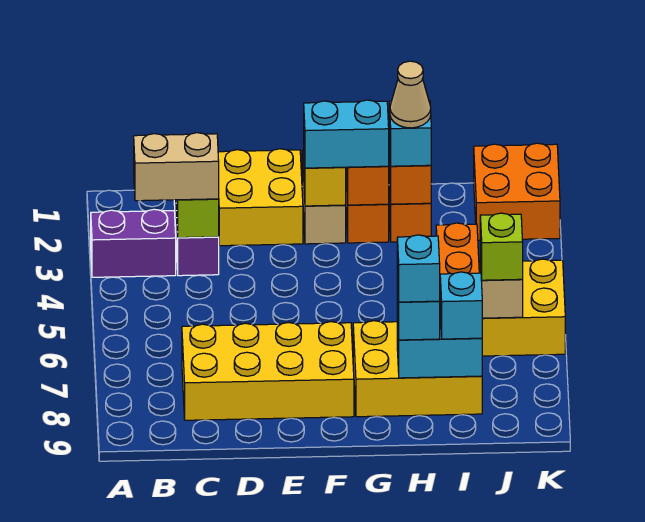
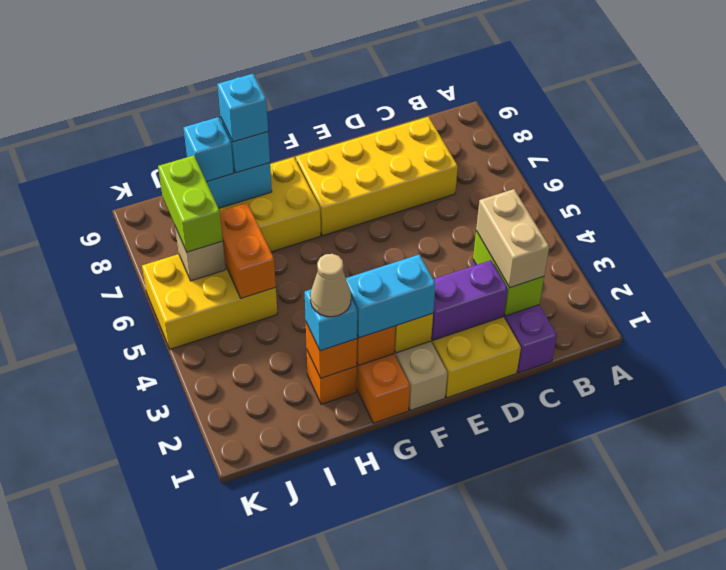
purple 1x2 brick [91,209,176,277] -> purple 1x2 brick moved to [431,260,508,340]
tan 1x2 brick [134,133,219,201] -> tan 1x2 brick turned to [476,189,549,288]
orange 2x2 brick [474,143,560,240] -> none
lime 1x1 brick [480,213,523,280] -> lime 1x2 brick [158,155,223,252]

